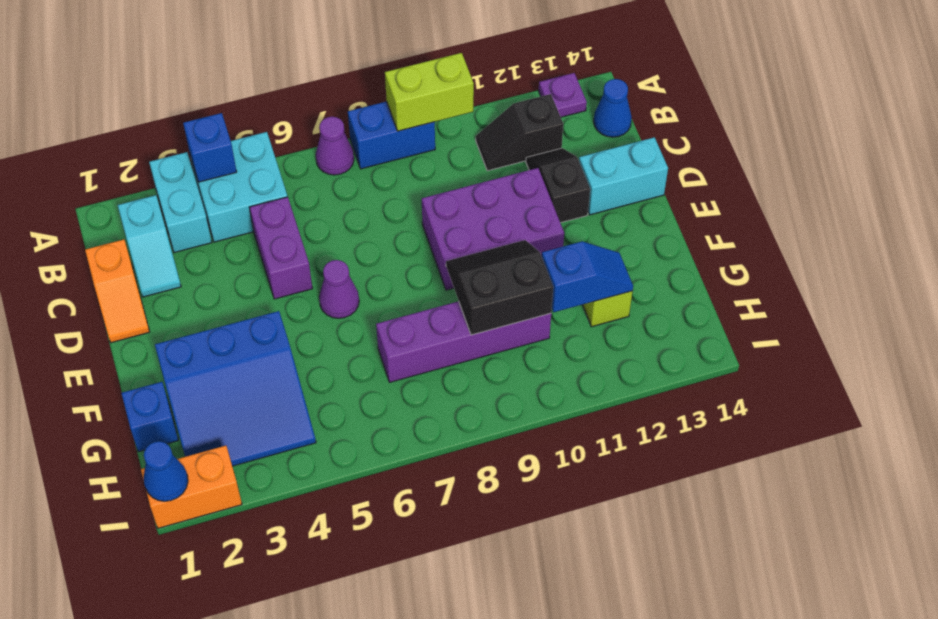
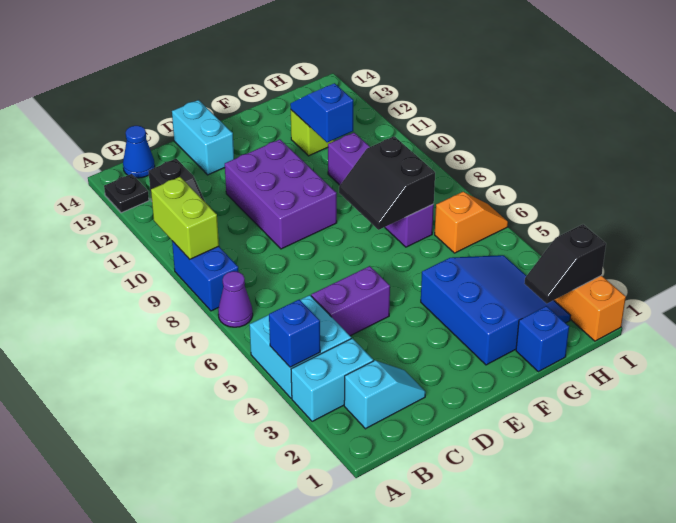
purple 1x1 plate [539,73,587,117] -> black 1x1 plate [104,174,149,213]
orange 1x2 slope [85,239,150,343] -> orange 1x2 slope moved to [435,192,508,253]
black 1x2 slope [526,148,590,223] -> black 1x2 slope moved to [524,224,606,303]
purple 1x1 cone [319,260,359,318] -> none
black 2x2 slope [446,240,553,335] -> black 2x2 slope moved to [339,136,435,230]
blue 1x1 cone [144,441,188,501] -> none

